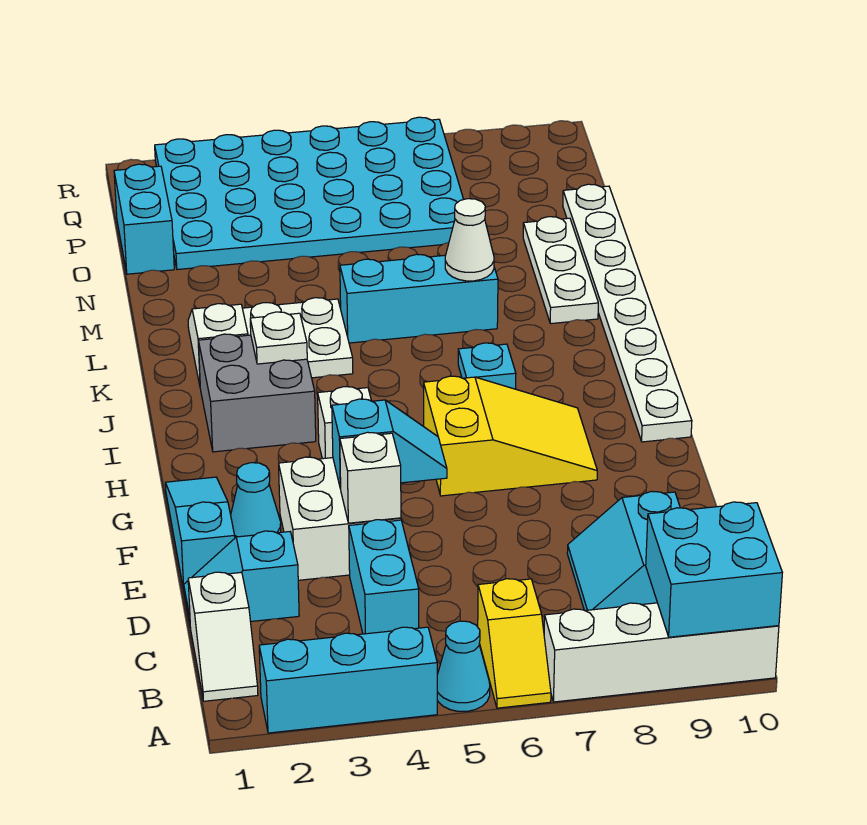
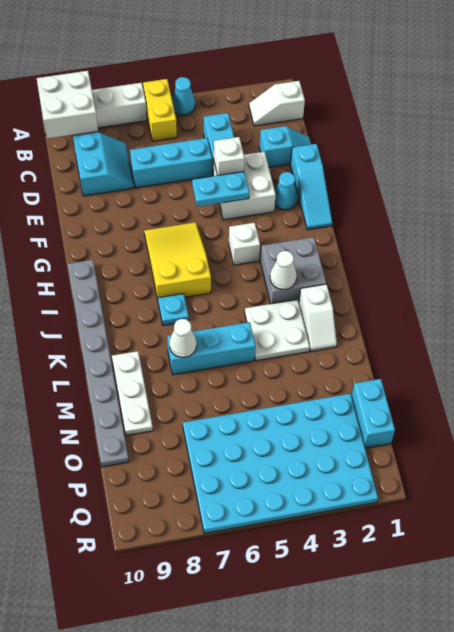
cyan 1x3 brick [259,627,437,733] -> cyan 1x3 brick moved to [130,138,212,188]
yellow 1x2 slope [478,579,551,708] -> yellow 1x2 brick [143,79,177,141]
cyan 2x2 brick [646,502,782,637] -> white 2x2 brick [37,71,98,139]
white 1x2 slope [188,572,258,701] -> white 1x2 slope turned to [249,81,305,126]
cyan 1x2 slope [332,399,447,489] -> cyan 1x2 plate [192,172,249,207]
yellow 2x3 slope [424,376,597,496] -> yellow 2x3 slope turned to [144,222,211,299]
white 1x8 plate [563,184,692,442] -> grey 1x8 plate [67,260,129,467]
white 1x1 plate [250,312,307,364] -> white 1x1 cone [270,251,297,289]

